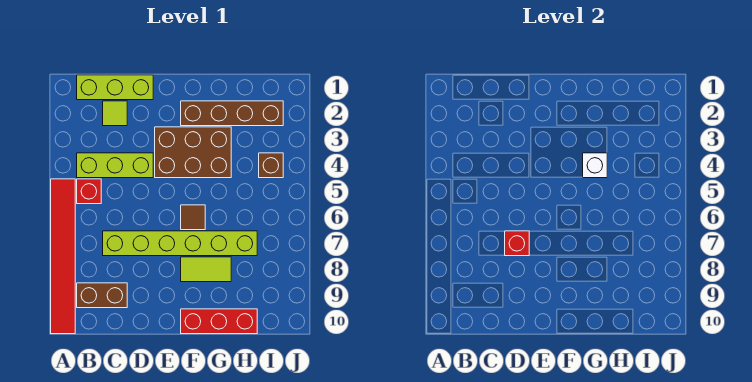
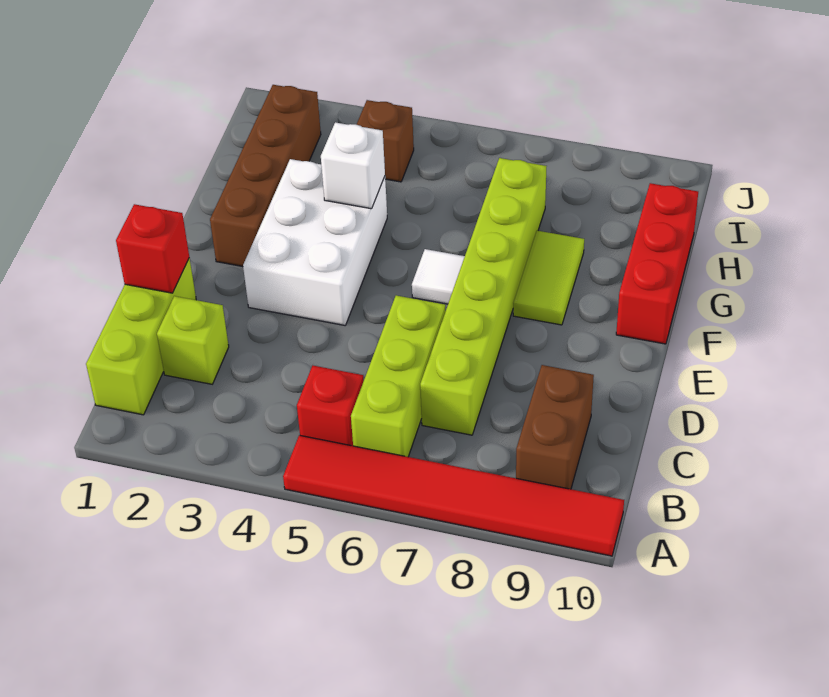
lime 1x3 brick [77,153,153,178] -> lime 1x3 brick moved to [351,295,446,457]
lime 1x1 tile [103,101,127,126] -> lime 1x1 brick [157,296,229,384]
red 1x1 brick [505,231,529,256] -> red 1x1 brick moved to [116,204,189,293]
brown 2x3 brick [155,127,231,178] -> white 2x3 brick [243,159,387,325]
brown 1x1 tile [181,205,205,230] -> white 1x1 tile [412,249,465,304]

